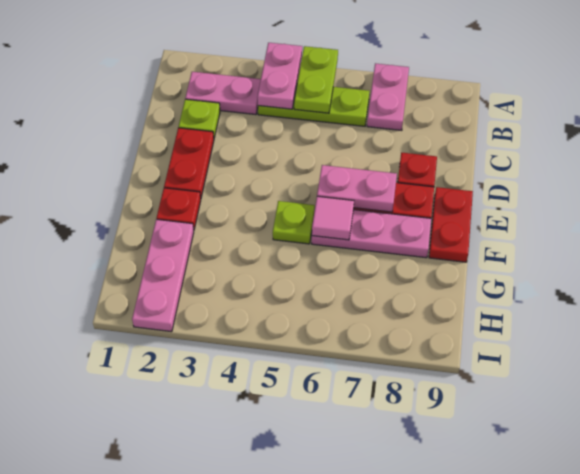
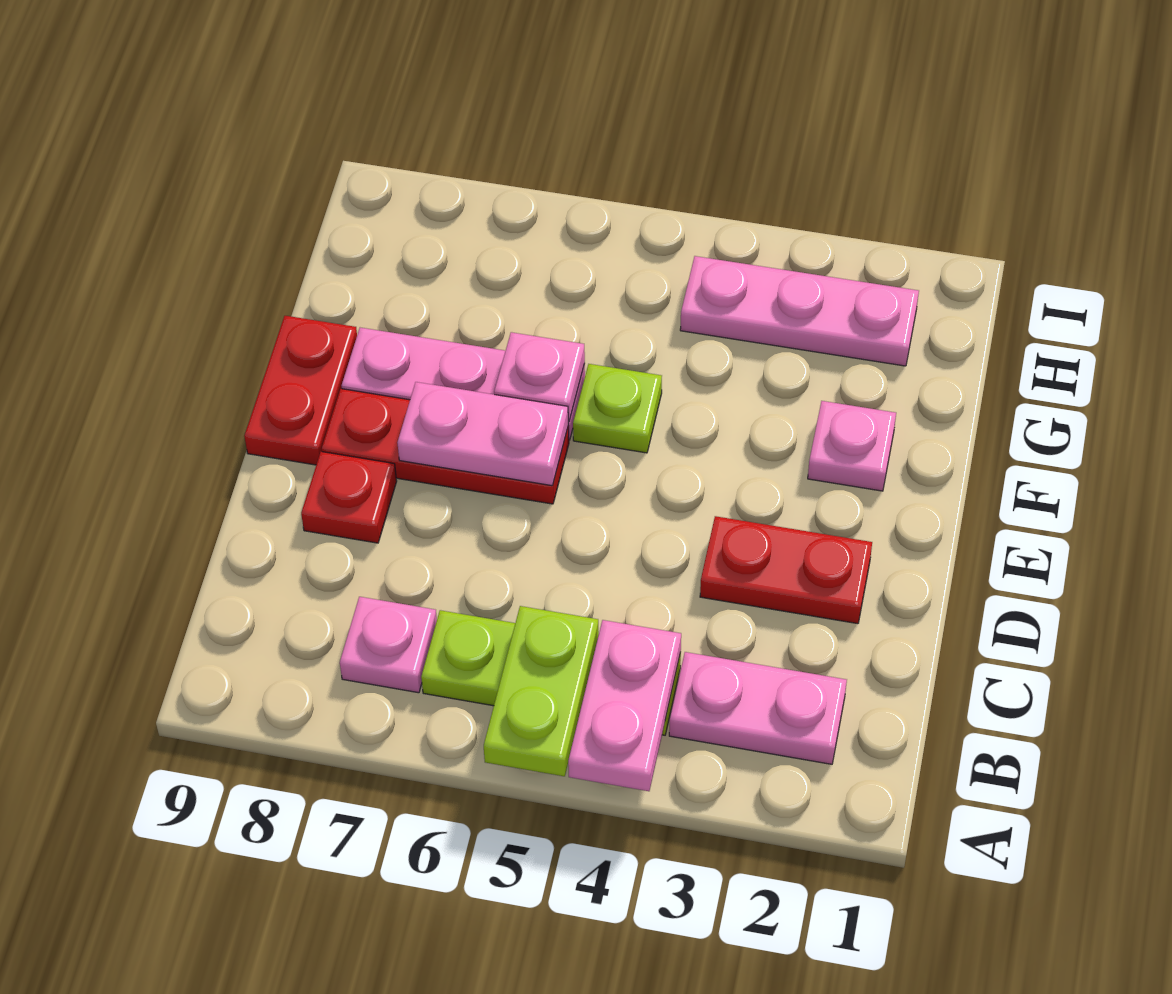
pink 1x2 plate [367,63,409,130] -> pink 1x1 plate [340,597,437,693]
lime 1x1 plate [179,99,220,138] -> none
red 1x2 plate [164,128,214,198] -> red 1x2 plate turned to [700,516,872,624]
red 1x1 plate [157,188,201,229] -> pink 1x1 plate [808,401,896,491]
pink 1x1 tile [312,196,354,240] -> pink 1x1 plate [494,332,585,422]
pink 1x3 plate [132,219,194,332] -> pink 1x3 plate turned to [680,256,919,366]

